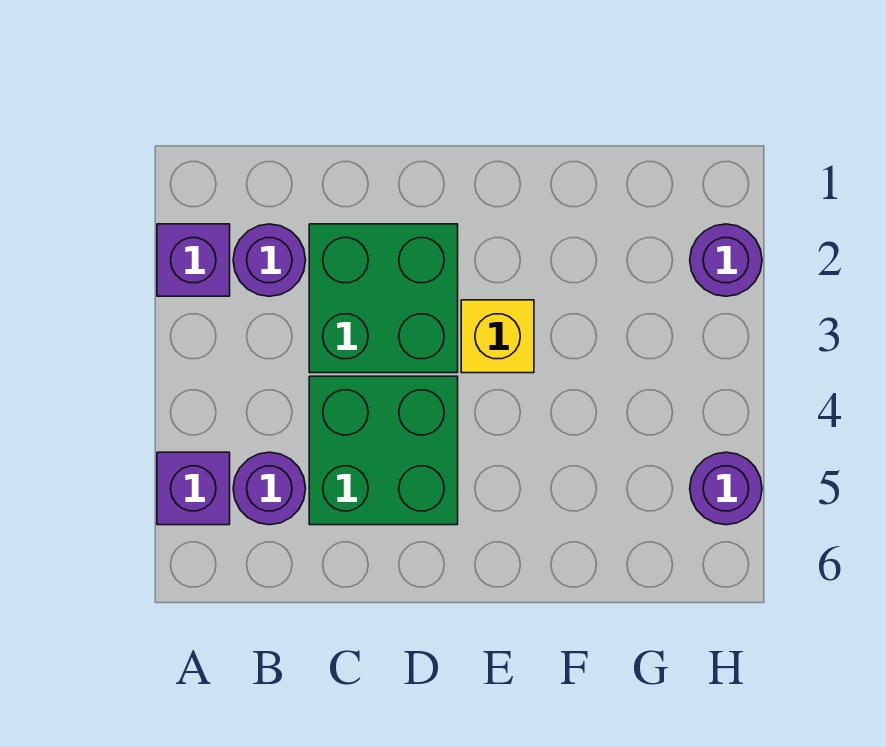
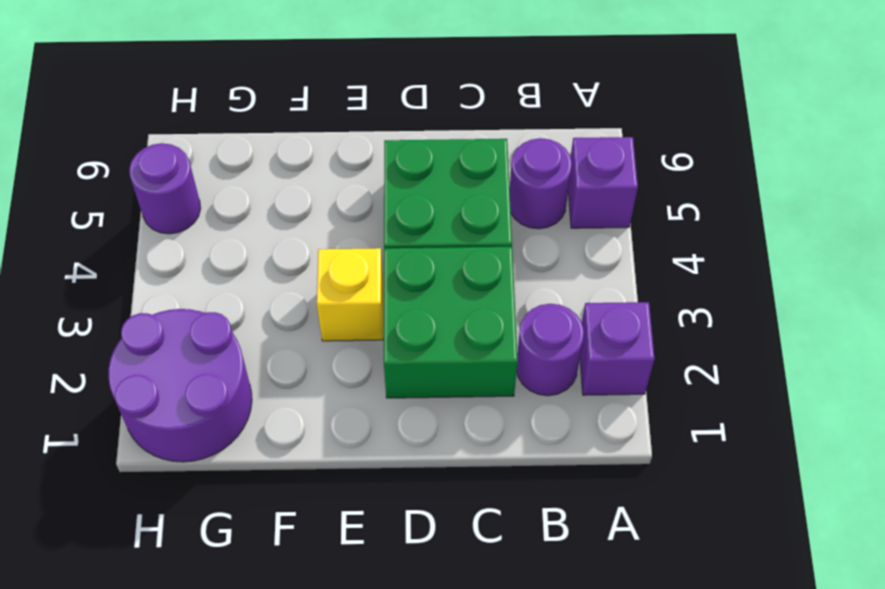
purple 1x1 round brick [690,224,762,296] -> purple 2x2 round brick [108,309,252,462]

